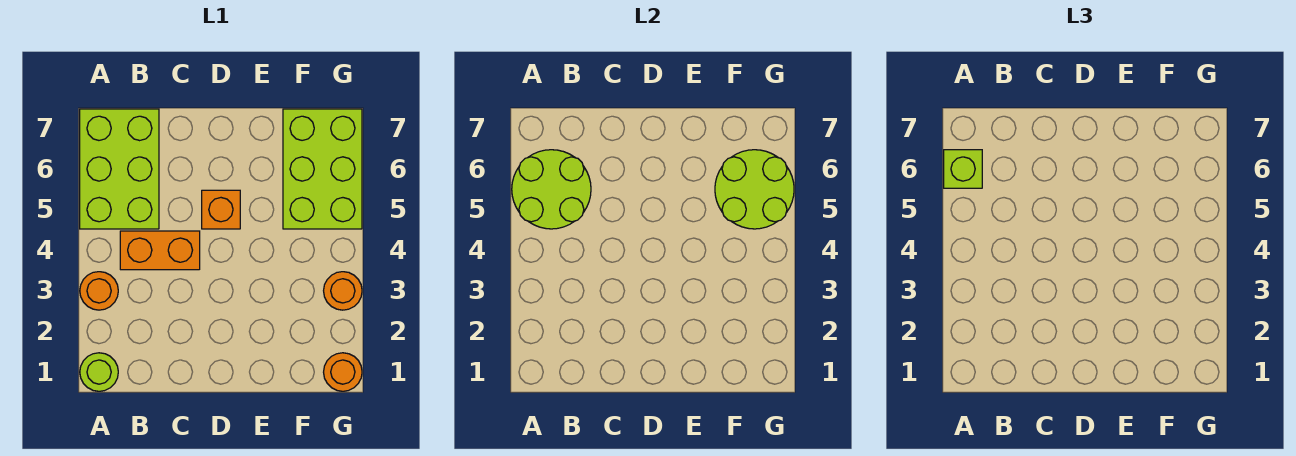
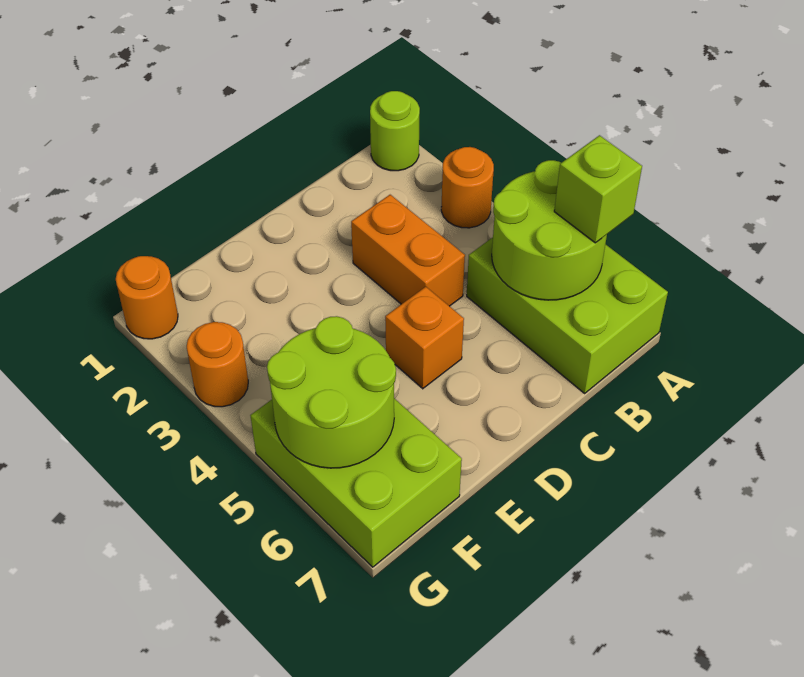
orange 1x2 brick [120,231,200,270] -> orange 1x2 brick turned to [351,195,465,306]

